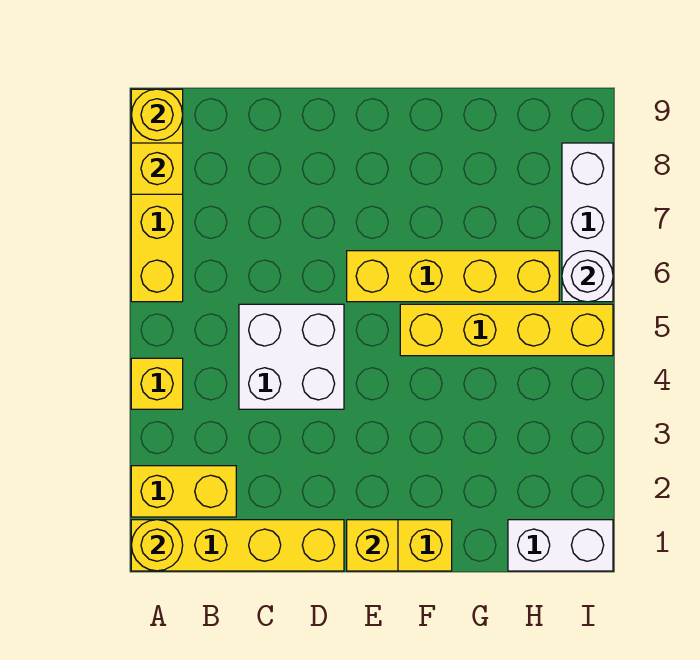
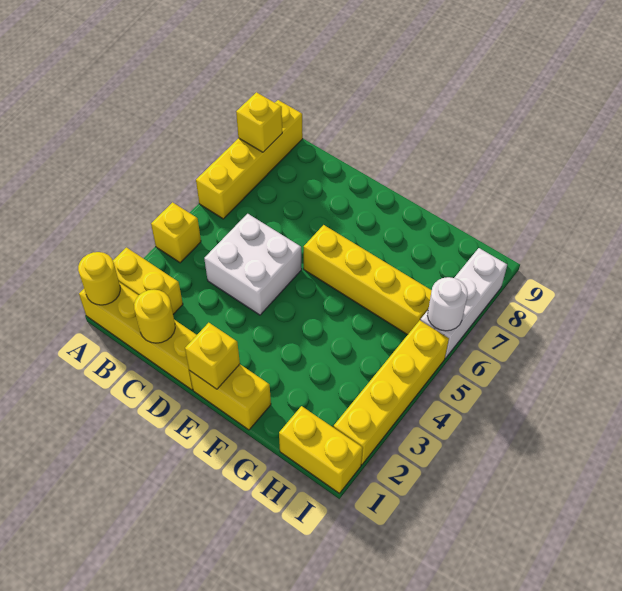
yellow 1x1 round brick [131,89,183,140] -> yellow 1x1 round brick moved to [134,289,175,343]
yellow 1x4 brick [400,304,613,356] -> yellow 1x4 brick turned to [333,320,449,465]
white 1x2 brick [508,520,613,571] -> yellow 1x2 brick [279,406,363,493]

